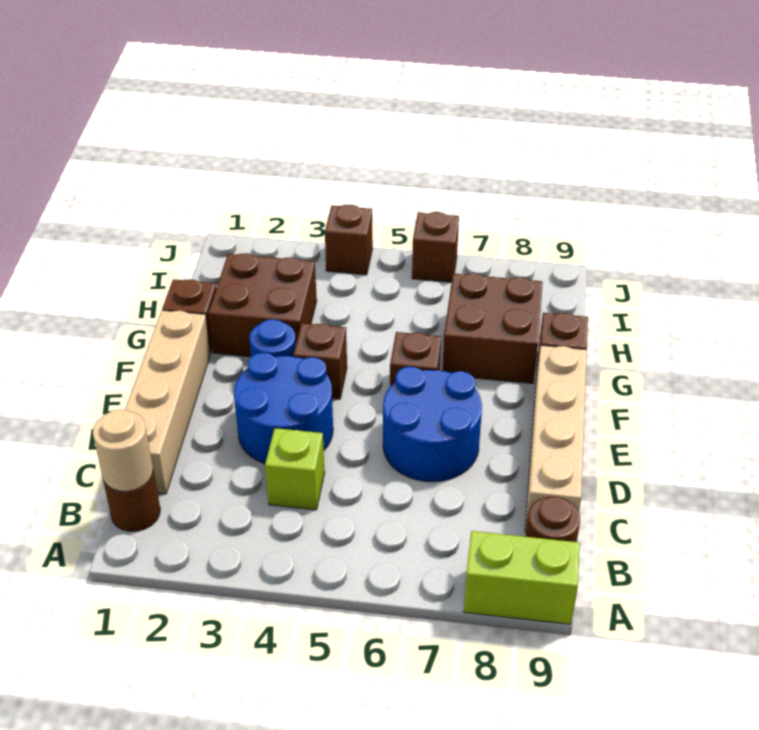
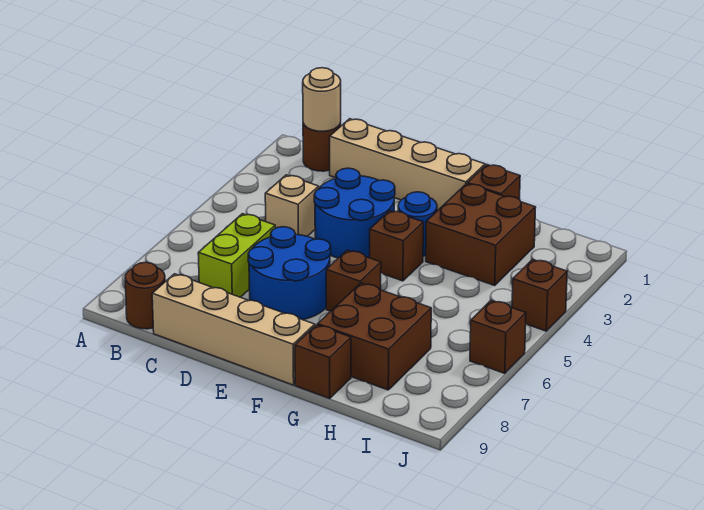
lime 1x2 brick [464,531,580,624] -> lime 1x2 brick moved to [198,214,275,297]
lime 1x1 brick [265,428,325,510] -> tan 1x1 brick [265,175,319,236]

